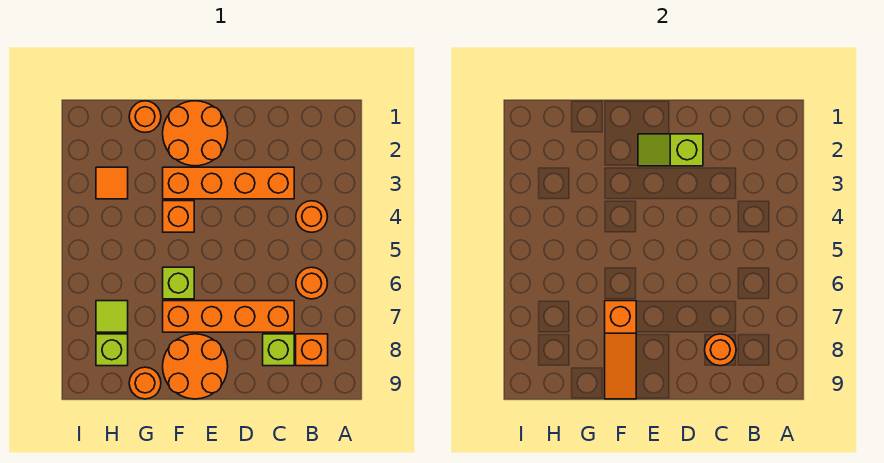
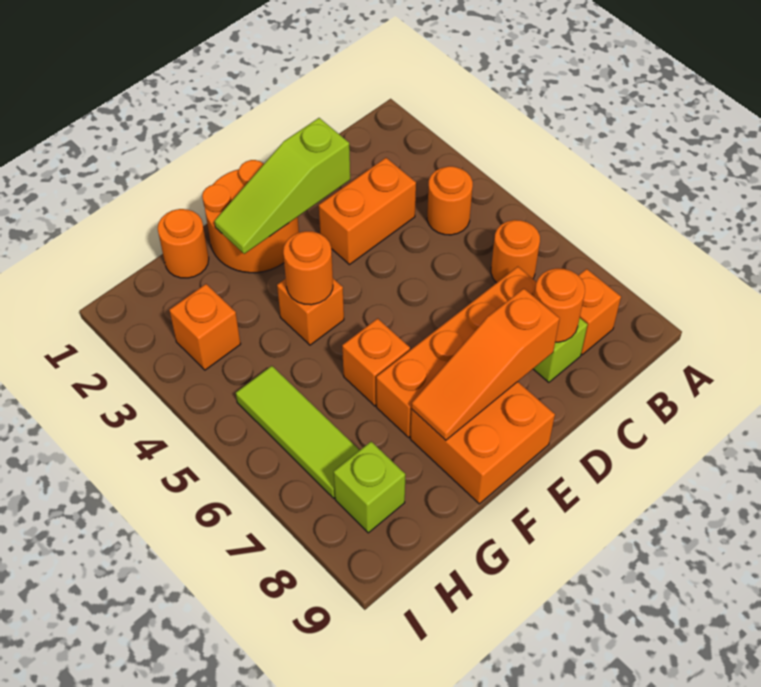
orange 1x4 brick [163,167,294,199] -> orange 1x2 brick [319,158,416,265]
lime 1x2 slope [638,134,703,166] -> lime 1x3 slope [214,118,350,254]
orange 2x2 round brick [163,334,228,399] -> orange 2x2 brick [410,382,555,504]
lime 1x1 brick [163,267,194,299] -> orange 1x1 brick [342,318,410,406]
orange 1x3 slope [605,301,636,399] -> orange 1x3 slope turned to [411,289,560,440]
orange 1x1 round brick [129,367,161,399] -> orange 1x1 round brick moved to [283,231,333,305]
orange 1x1 tile [96,167,128,199] -> orange 1x1 brick [169,284,241,370]
lime 1x1 tile [96,301,128,332] -> lime 1x3 tile [236,366,360,498]

